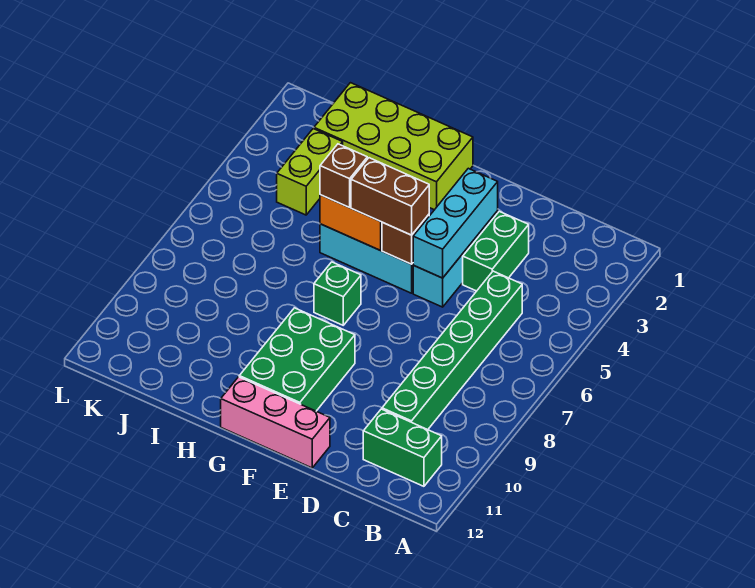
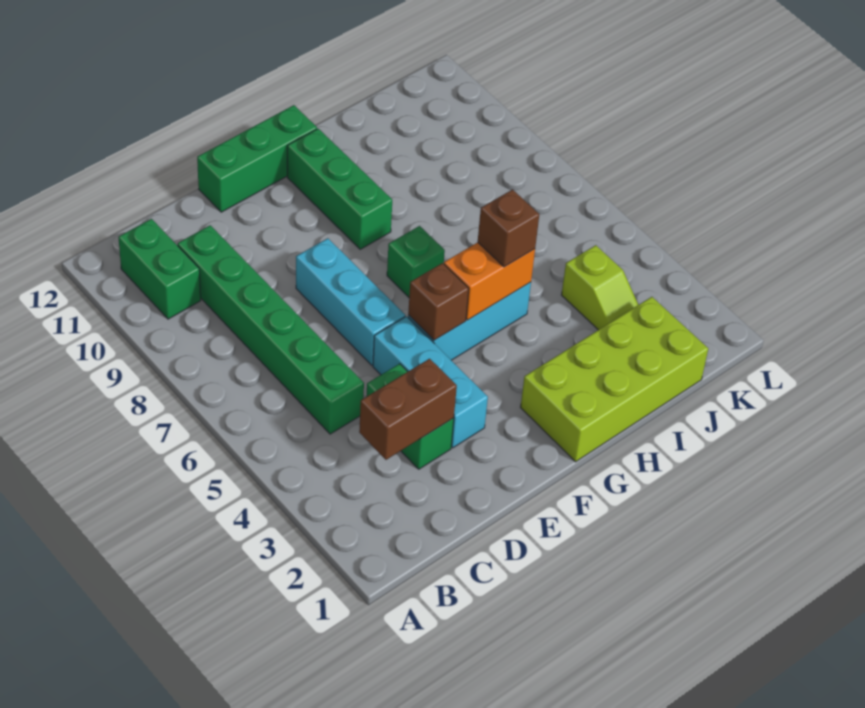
green 1x2 brick [363,409,442,486] -> green 1x2 brick turned to [118,219,201,319]
cyan 1x3 brick [413,168,498,278] -> cyan 1x3 brick moved to [296,238,405,365]
pink 1x3 brick [221,377,330,468] -> green 1x3 brick [197,105,317,212]
brown 1x2 brick [351,158,429,235] -> brown 1x2 brick moved to [359,359,457,460]
green 2x3 brick [239,308,355,411] -> green 1x3 brick [287,129,392,249]
lime 1x2 brick [277,129,343,215] -> lime 1x2 slope [561,245,638,330]

